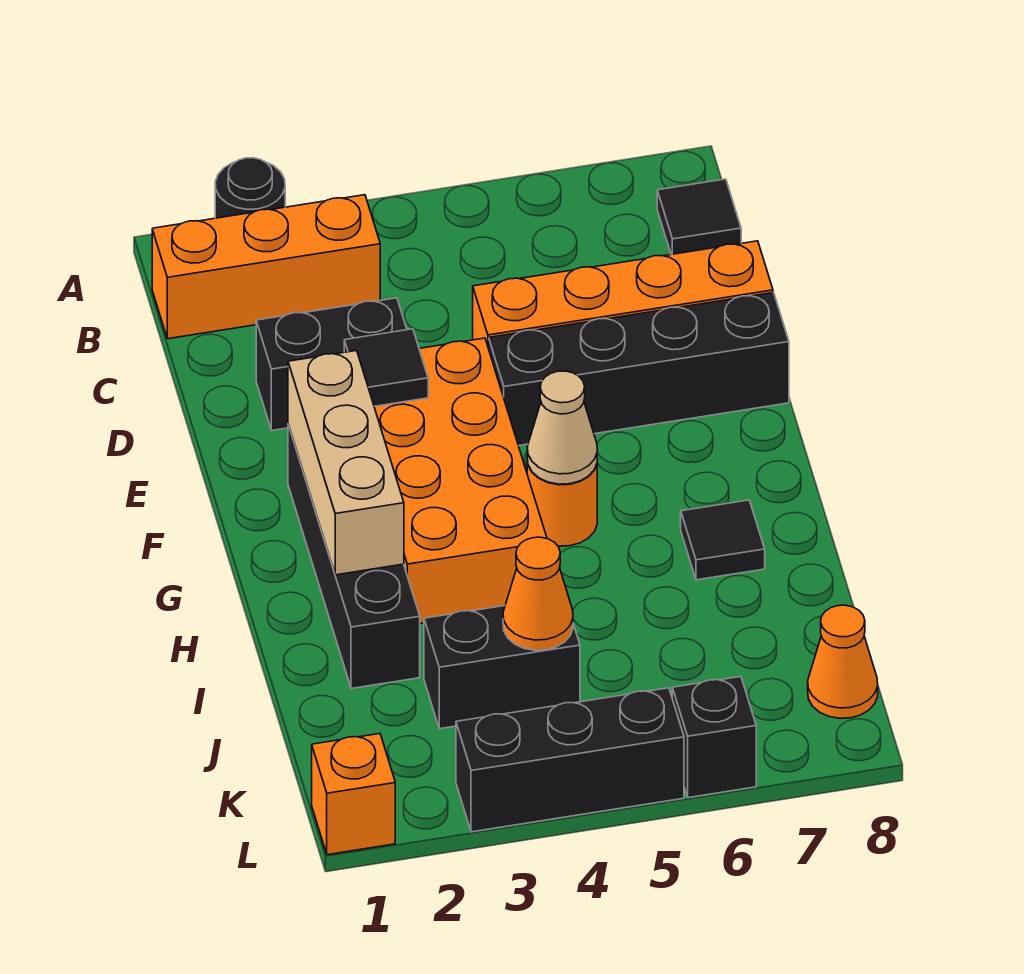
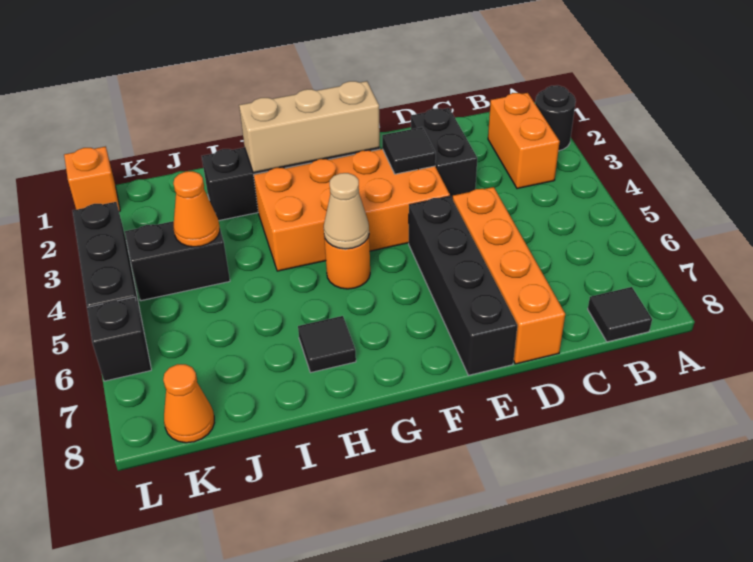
orange 1x3 brick [152,195,380,339] -> orange 1x2 brick [488,93,560,189]
black 1x2 brick [424,606,580,729] -> black 1x2 brick turned to [125,221,230,301]

